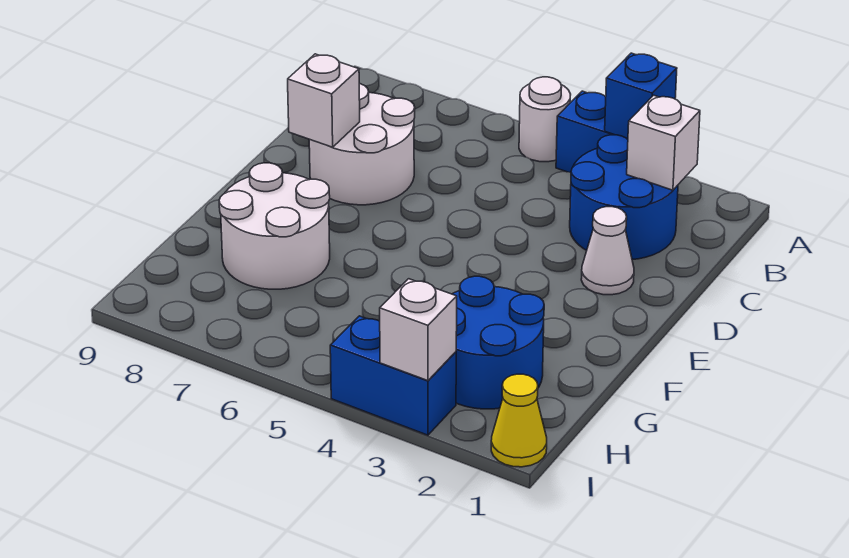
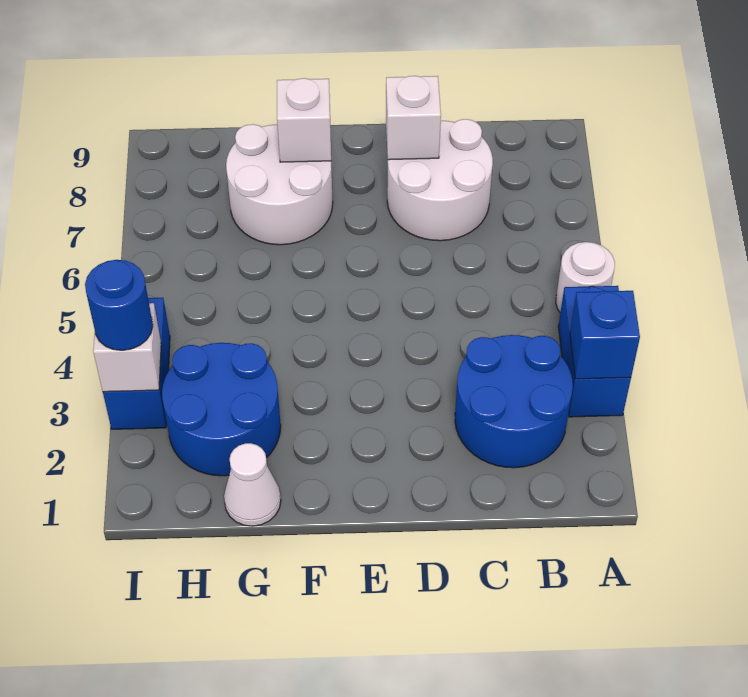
white 1x1 brick [627,95,700,190] -> white 1x1 brick moved to [277,78,331,162]
white 1x1 cone [581,207,634,295] -> white 1x1 cone moved to [224,443,281,526]
yellow 1x1 cone [491,374,547,467] -> none
none -> blue 1x1 round brick [85,260,153,350]

